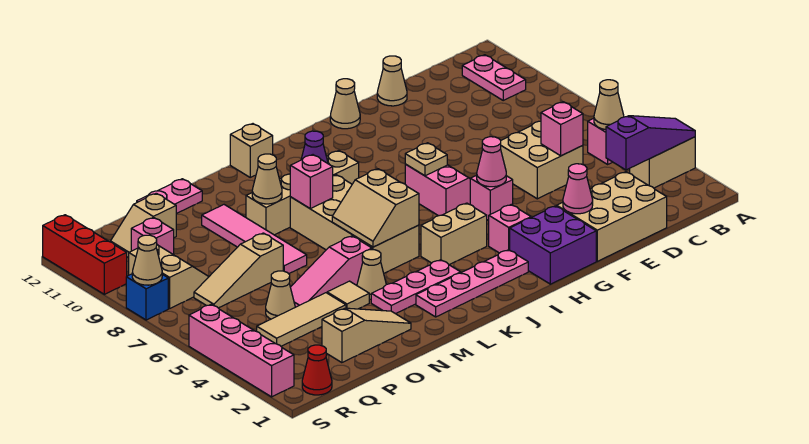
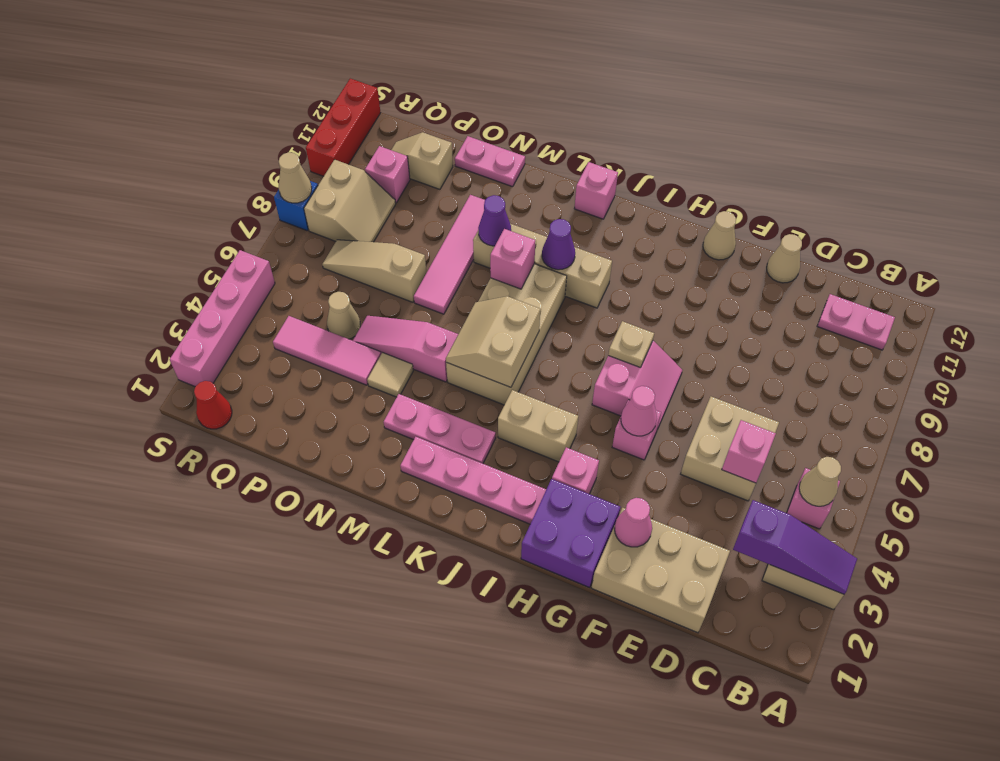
pink 1x2 plate [462,55,526,100] -> pink 1x2 plate turned to [817,294,895,350]
tan 1x1 brick [230,124,273,177] -> pink 1x1 brick [574,162,618,219]
tan 1x1 cone [357,250,386,299] -> none
tan 1x1 cone [252,154,282,204] -> purple 1x1 cone [478,195,511,246]
tan 1x3 slope [322,308,411,363] -> none
tan 1x3 tile [257,293,346,346] -> pink 1x3 tile [273,316,381,385]

